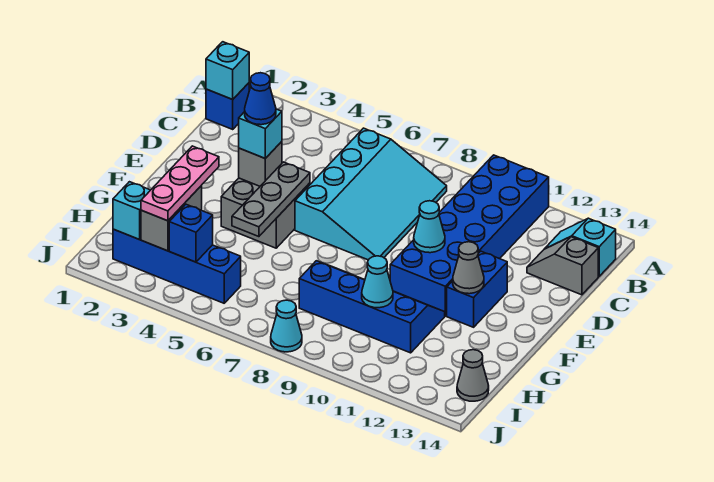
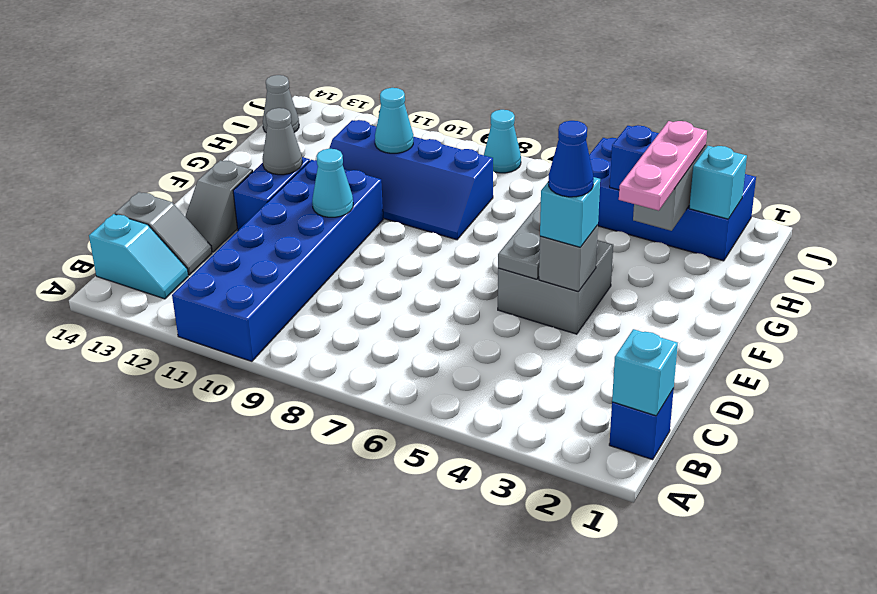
cyan 3x4 slope [295,128,447,260] -> none
none -> grey 1x2 slope [185,160,253,252]
blue 1x4 brick [113,229,241,303] -> blue 2x4 brick [589,138,756,261]

